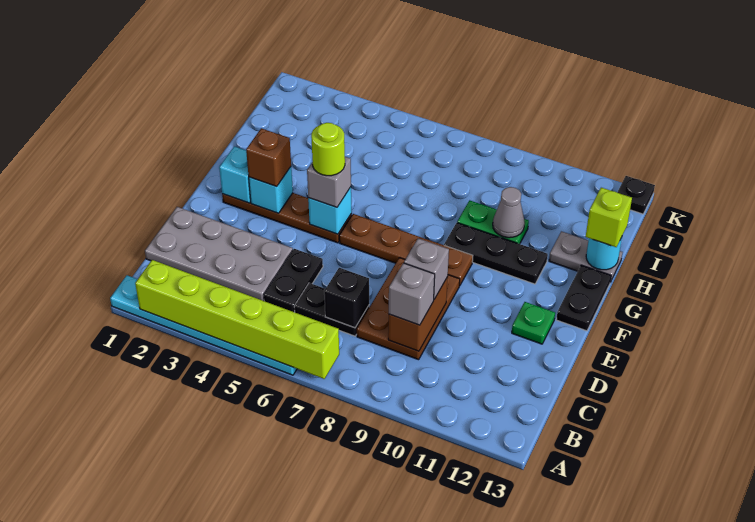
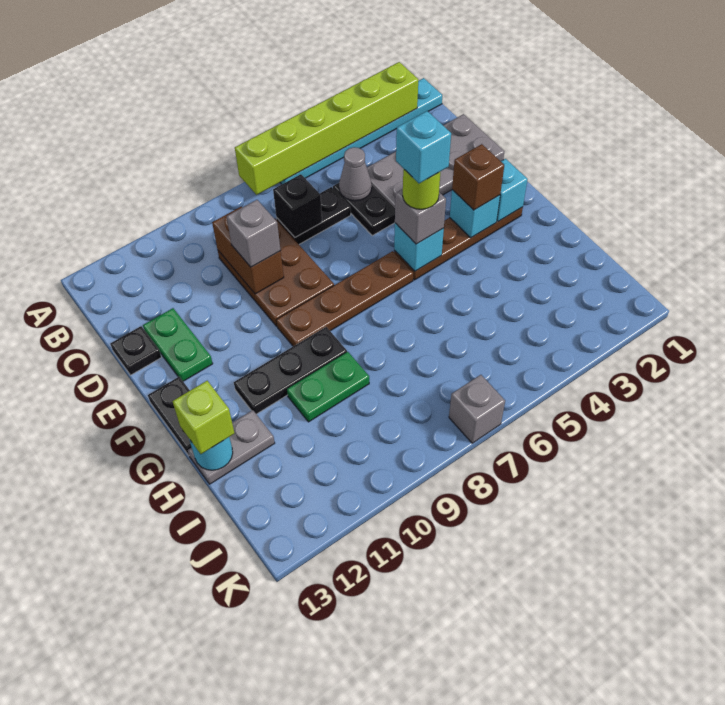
grey 1x1 brick [389,263,435,325] -> grey 1x1 brick moved to [449,375,505,443]
green 1x1 plate [512,302,555,344] -> green 1x2 plate [143,308,213,381]
none -> cyan 1x1 brick [396,111,451,183]
grey 1x1 cone [493,187,525,238] -> grey 1x1 cone moved to [339,147,372,201]
black 1x1 plate [617,176,655,214] -> black 1x1 plate moved to [110,326,161,375]

